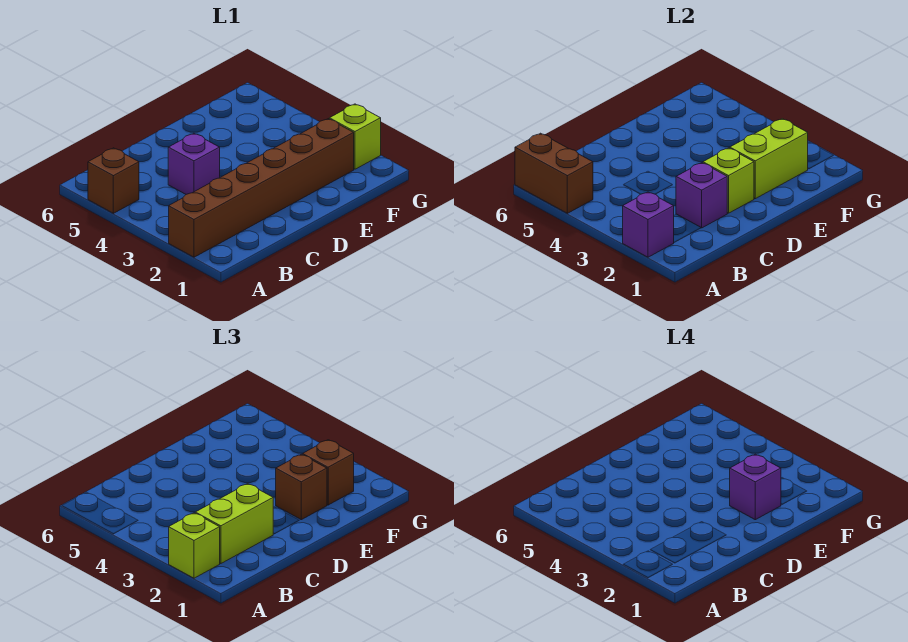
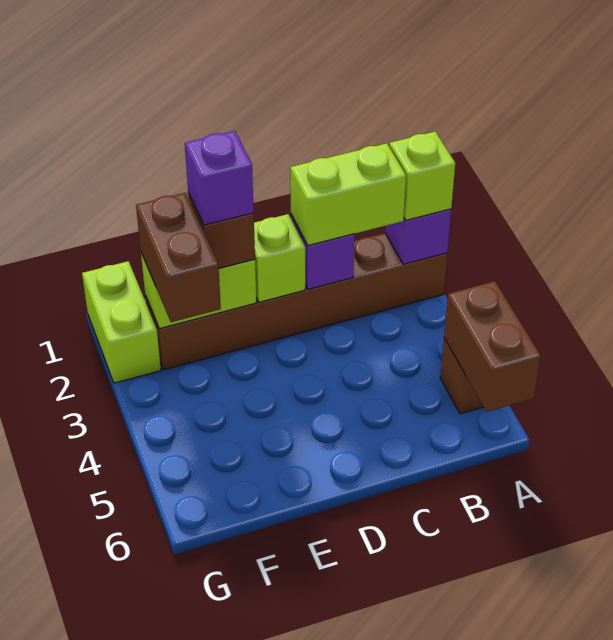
purple 1x1 brick [168,133,220,194] -> none
brown 1x1 brick [303,440,354,505] -> brown 1x2 brick [136,193,221,322]
lime 1x1 brick [329,104,381,169] -> lime 1x2 brick [82,261,161,383]

